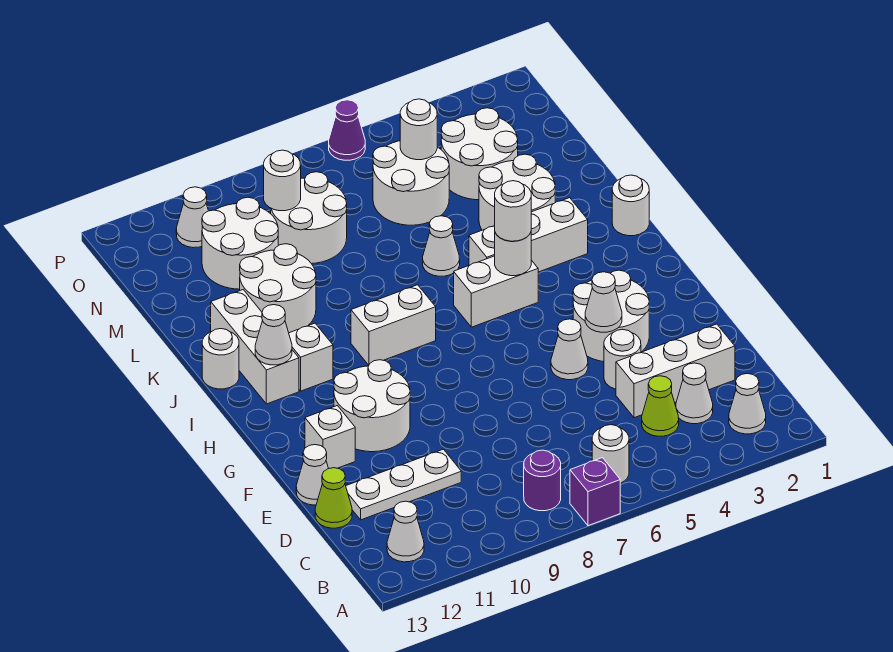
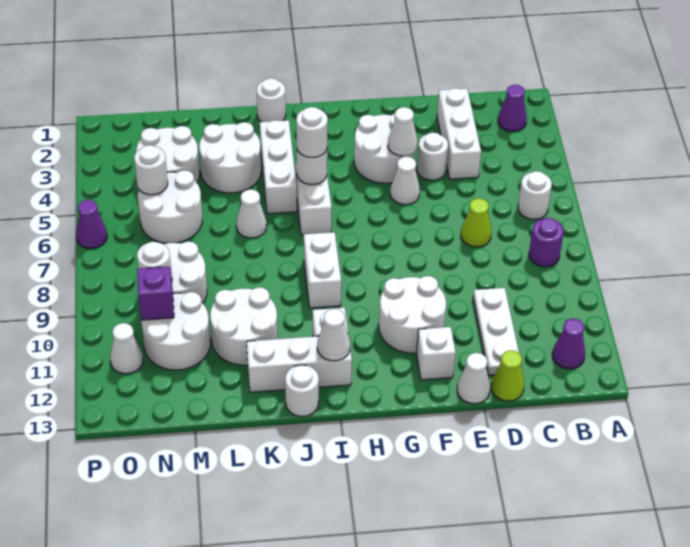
purple 1x1 brick [570,458,620,526] -> purple 1x1 brick moved to [137,267,174,320]
white 1x1 cone [729,374,766,434] -> purple 1x1 cone [498,85,527,132]
white 1x1 cone [387,501,424,562] -> purple 1x1 cone [552,319,585,369]
white 1x1 cone [676,363,713,424] -> none
lime 1x1 cone [642,376,679,436] -> lime 1x1 cone moved to [461,198,491,247]

